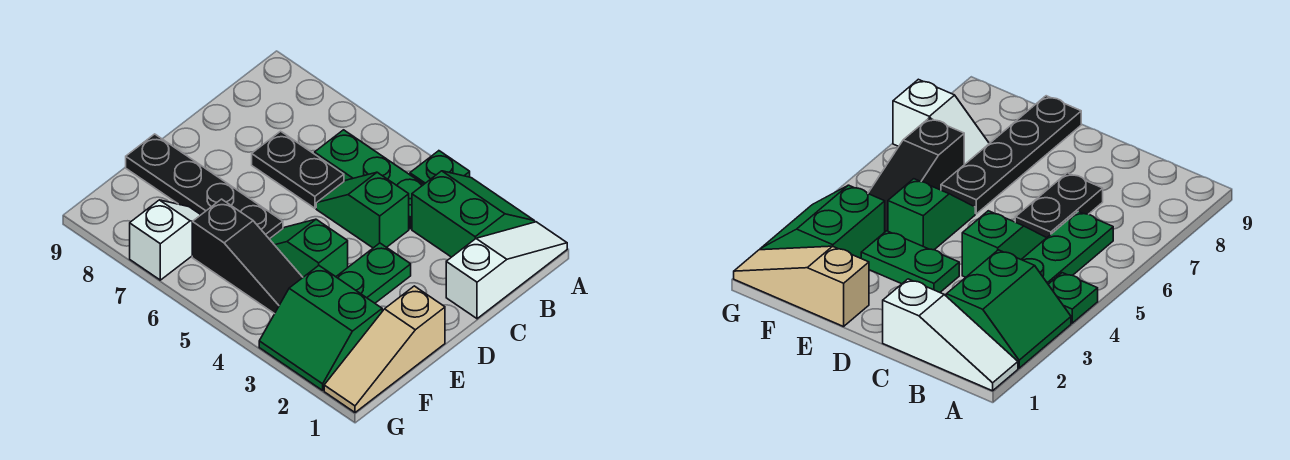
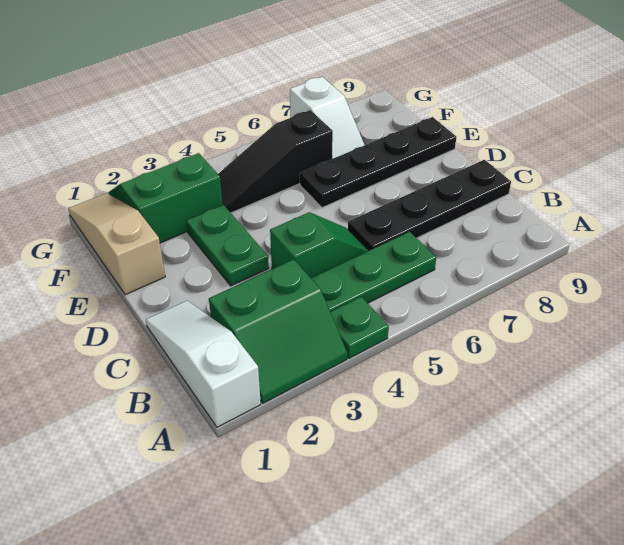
white 1x3 slope [446,222,567,319] -> white 1x3 slope turned to [146,301,261,427]
black 1x2 plate [252,131,344,208] -> black 1x4 plate [348,160,511,251]
green 1x2 slope [270,219,348,277] -> none

